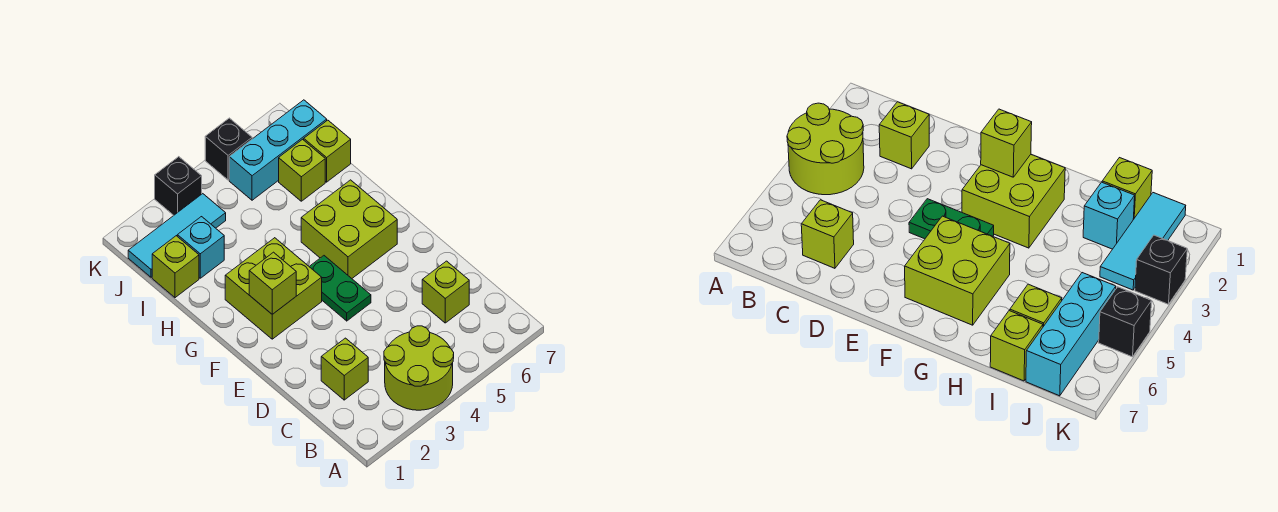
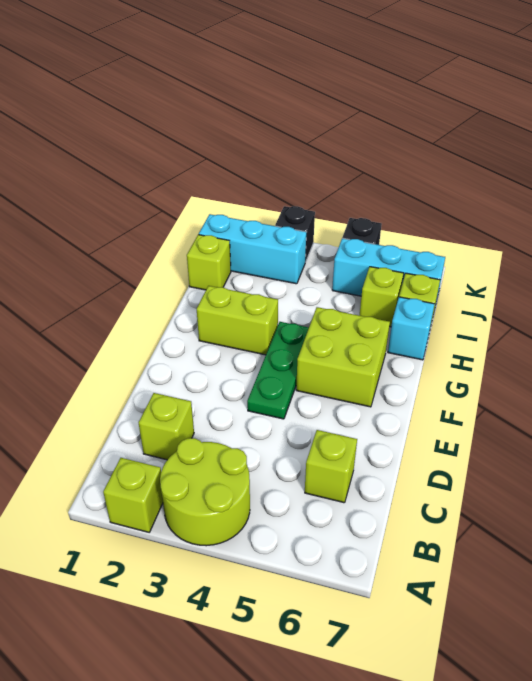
green 1x2 plate [309,256,371,321] -> green 1x3 plate [247,322,309,419]
lime 2x2 brick [225,238,322,339] -> lime 1x2 brick [197,286,278,355]
lime 1x1 brick [249,252,296,314] -> lime 1x1 brick moved to [103,458,163,532]
cyan 1x1 brick [177,217,224,278] -> cyan 1x1 brick moved to [388,297,434,360]
cyan 1x3 tile [128,194,226,277] -> cyan 1x3 brick [199,214,306,284]

